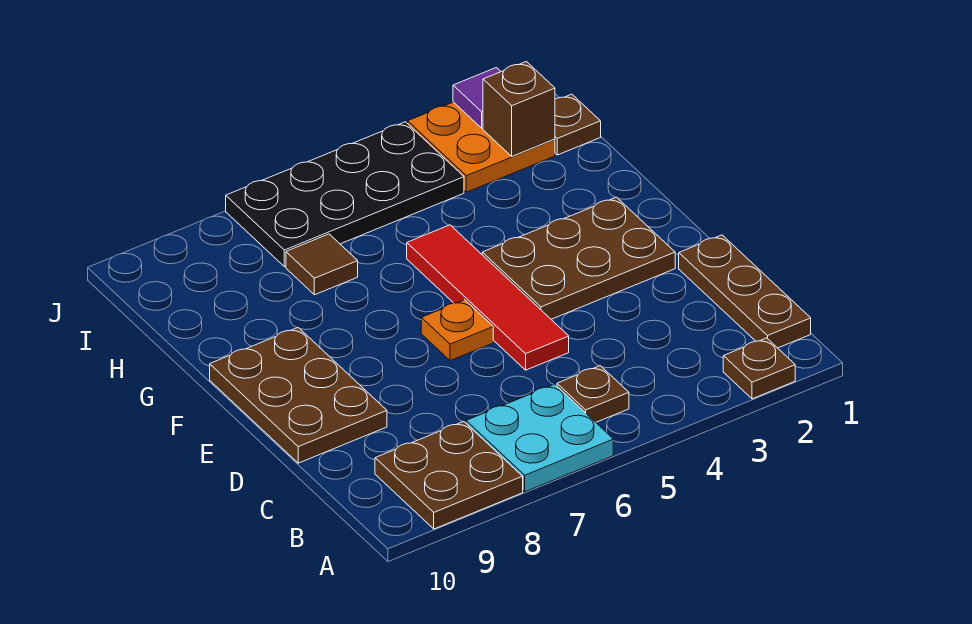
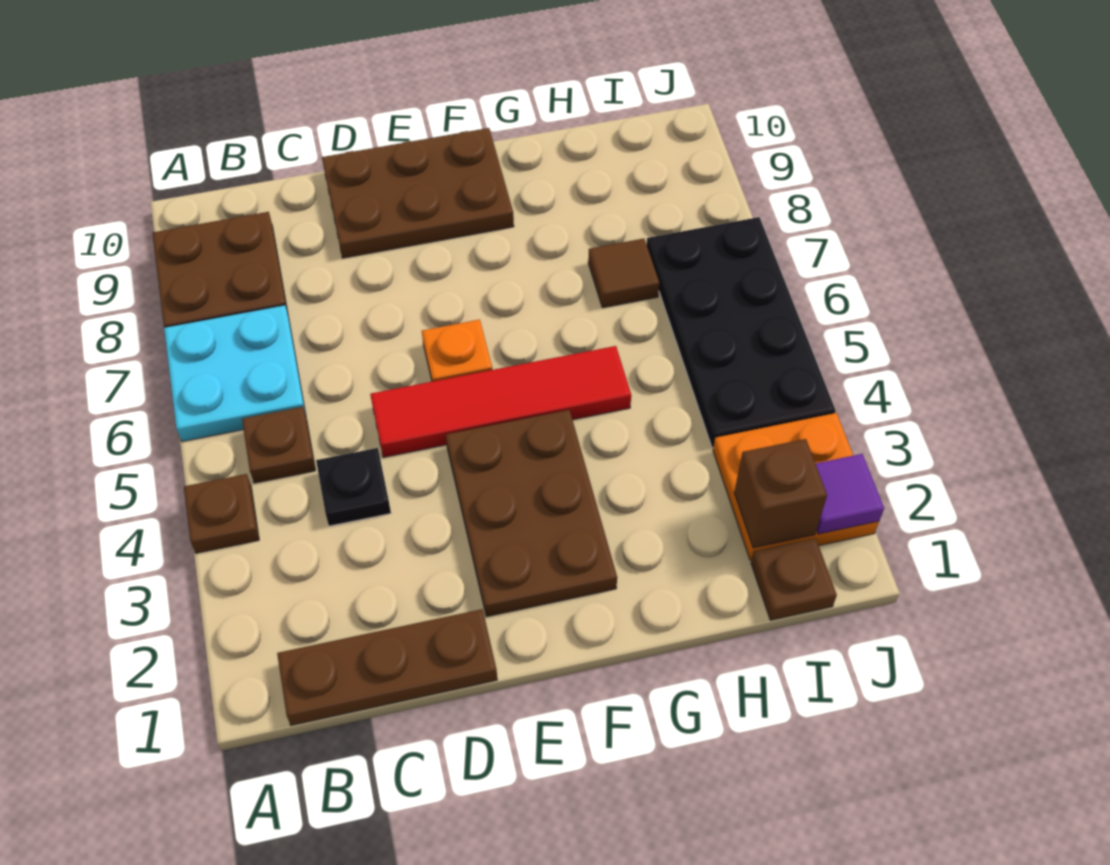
brown 1x1 plate [723,338,795,399] -> brown 1x1 plate moved to [184,474,259,553]
none -> black 1x1 plate [316,448,391,526]

